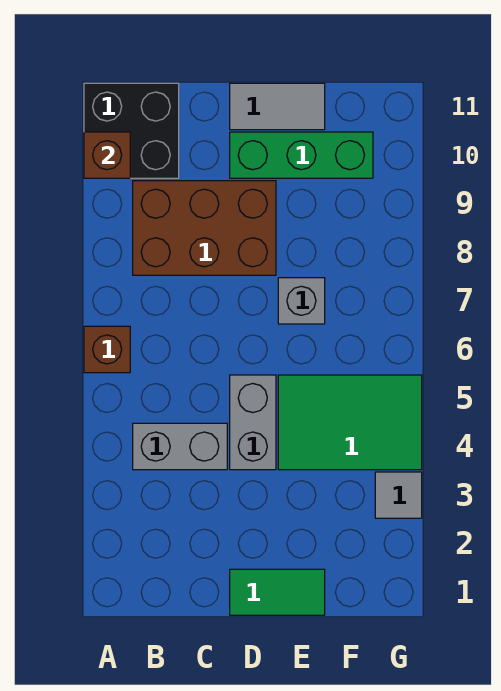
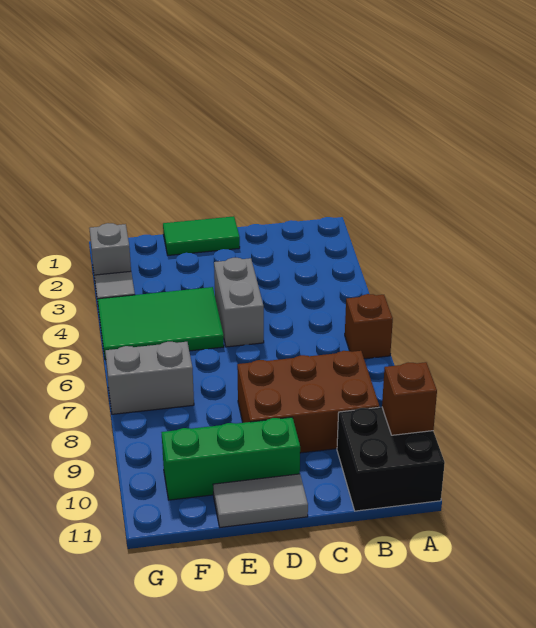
grey 1x2 brick [133,423,227,470] -> grey 1x2 brick moved to [105,342,194,414]
grey 1x1 brick [278,278,325,324] -> grey 1x1 brick moved to [89,223,131,278]

